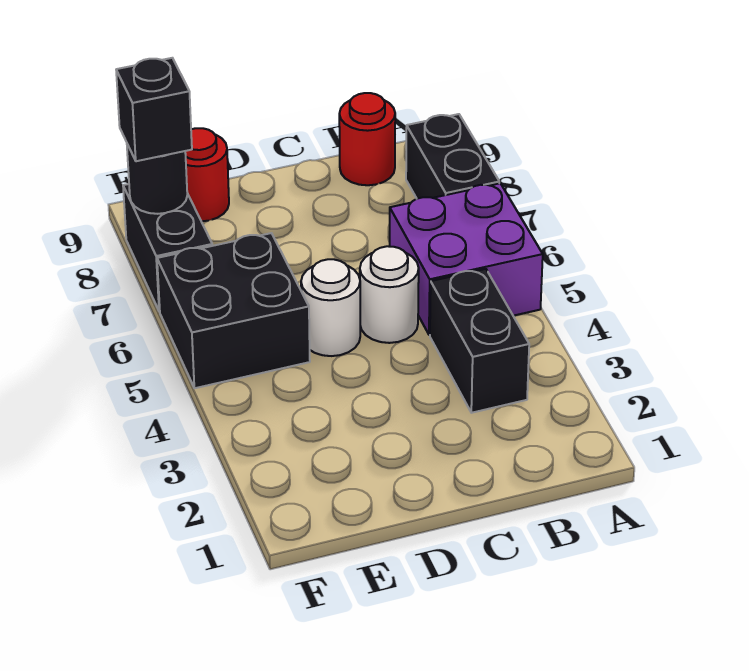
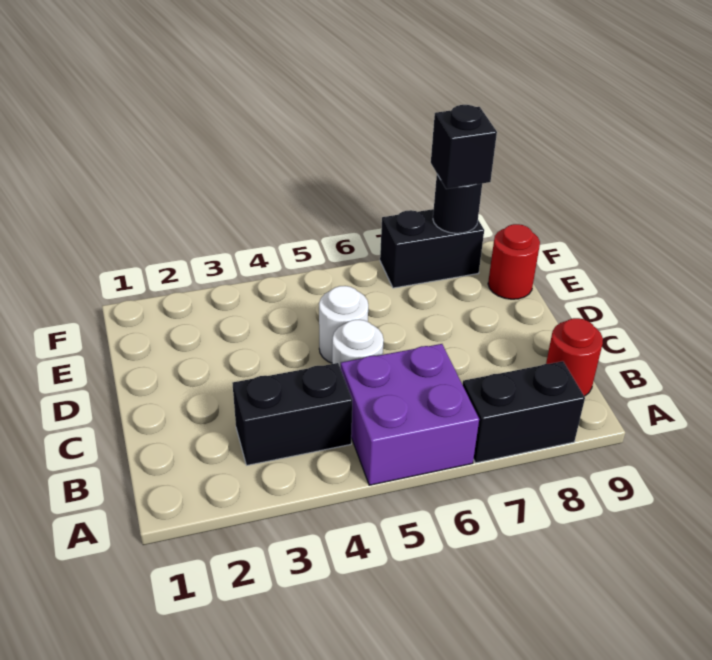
black 2x2 brick [157,233,310,388] -> none

